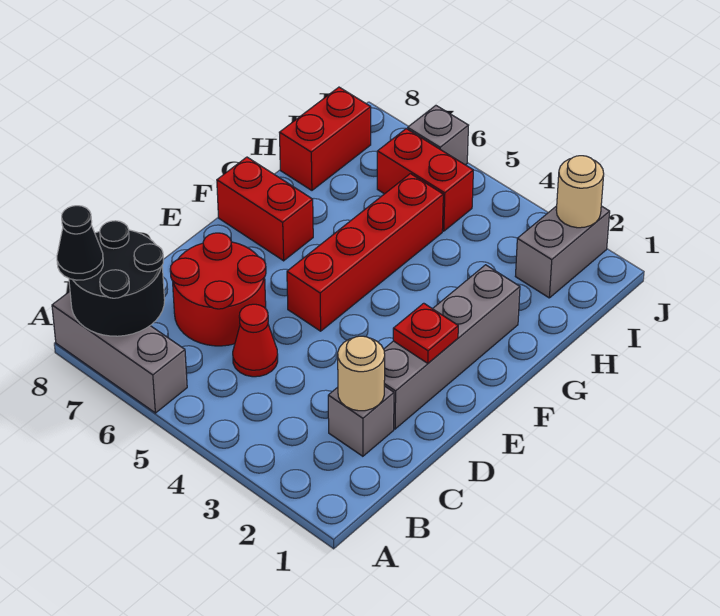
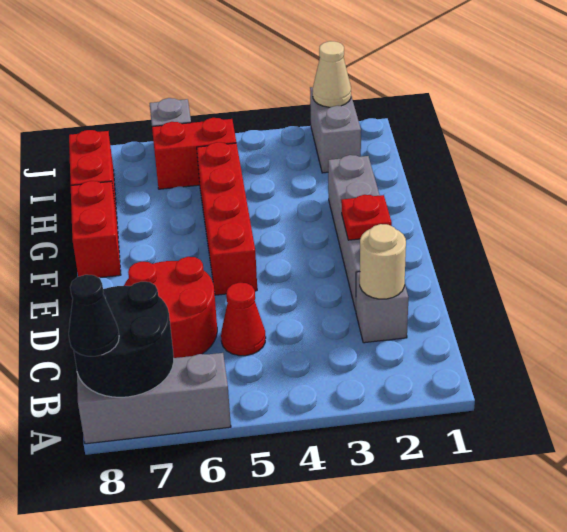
red 1x2 brick [217,157,313,261] -> red 1x2 brick turned to [71,181,121,278]
tan 1x1 round brick [556,156,604,228] -> tan 1x1 cone [313,41,351,107]

